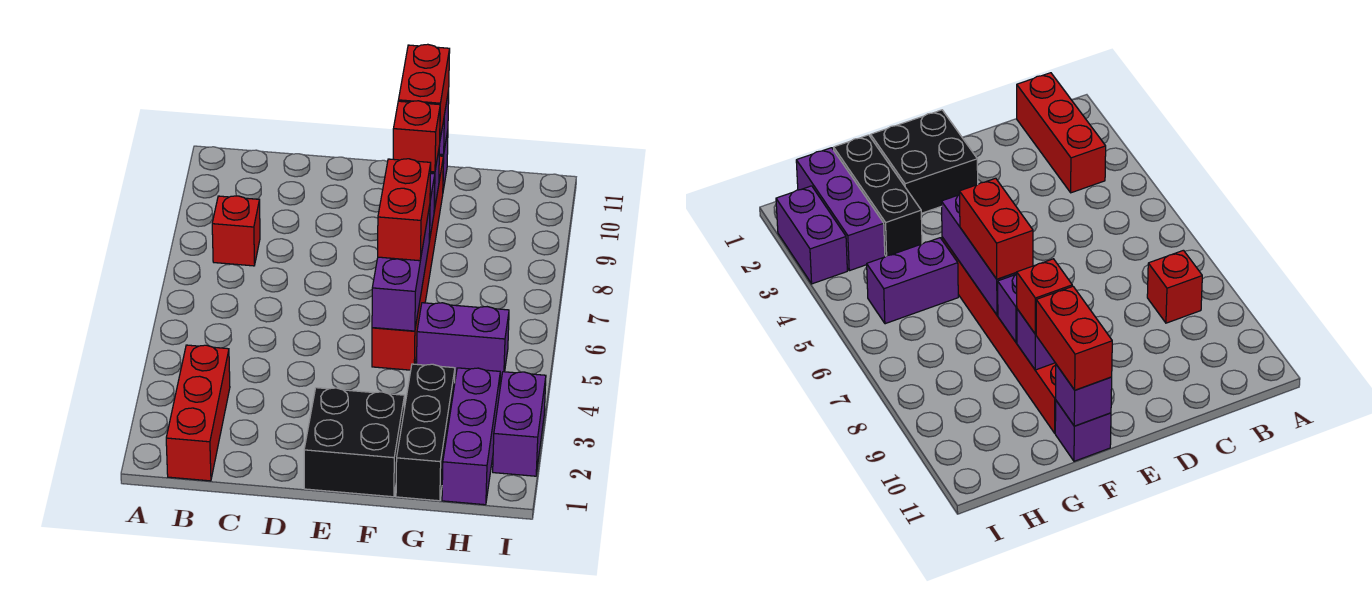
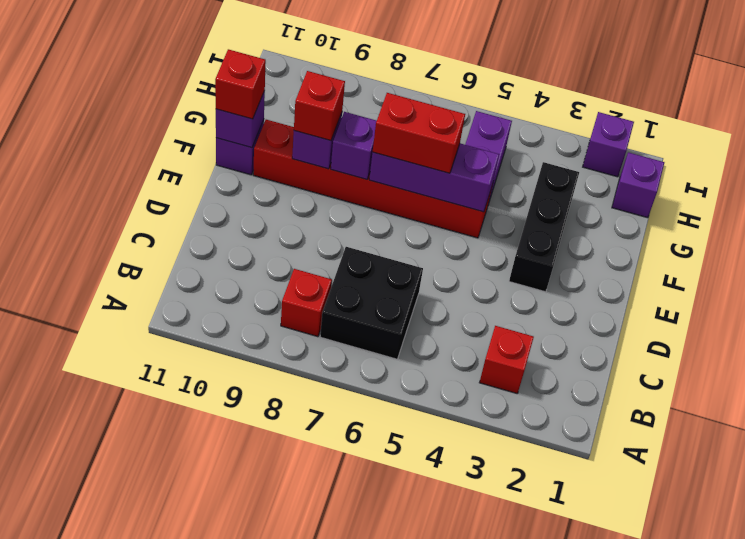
red 1x3 brick [166,345,230,481] -> red 1x1 brick [479,326,534,393]
black 2x2 brick [304,388,404,497] -> black 2x2 brick moved to [320,247,423,359]
red 1x2 brick [398,44,450,139] -> red 1x1 brick [215,49,266,119]
black 1x3 brick [396,364,455,501] -> black 1x3 brick turned to [509,162,579,292]
purple 1x3 brick [442,368,500,505] -> purple 1x1 brick [612,152,664,218]
purple 1x2 brick [493,372,546,476] -> purple 1x1 brick [583,112,634,177]

